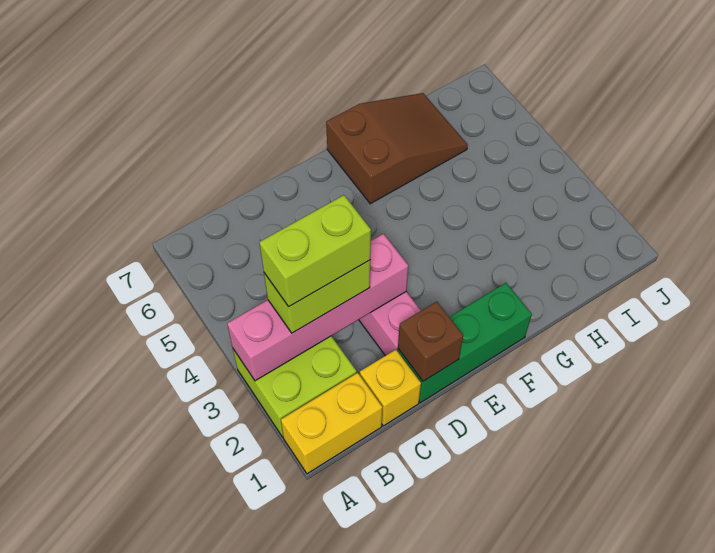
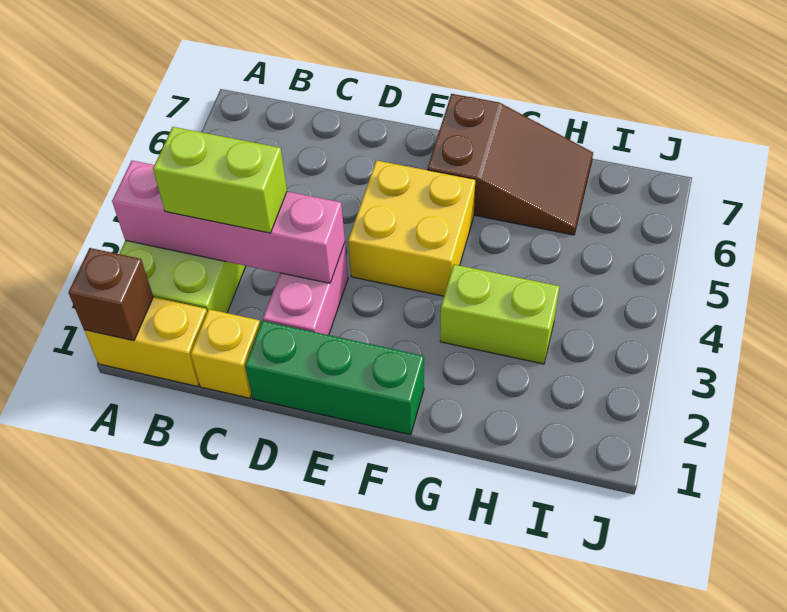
lime 1x2 brick [259,195,371,307] -> lime 1x2 brick moved to [440,265,559,364]
brown 1x1 brick [398,302,463,381] -> brown 1x1 brick moved to [68,248,153,341]
none -> yellow 2x2 brick [348,160,475,296]

